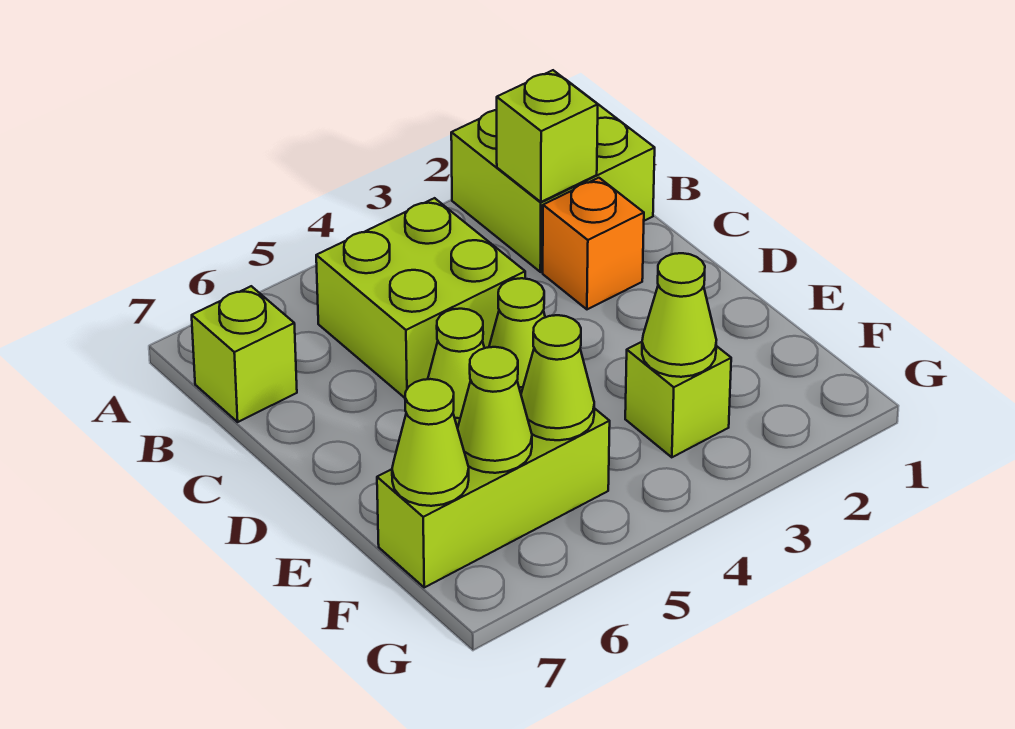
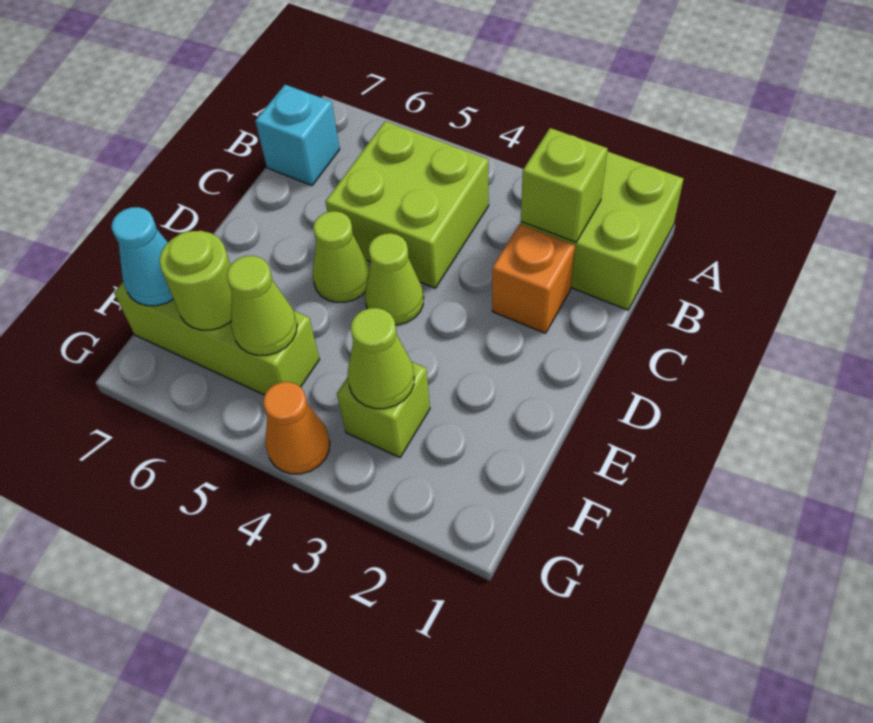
lime 1x1 brick [192,286,297,422] -> cyan 1x1 brick [255,85,340,185]
lime 1x1 cone [458,347,532,473] -> lime 1x1 round brick [159,231,232,330]
lime 1x1 cone [392,379,469,506] -> cyan 1x1 cone [112,207,173,306]
none -> orange 1x1 cone [263,382,330,474]

